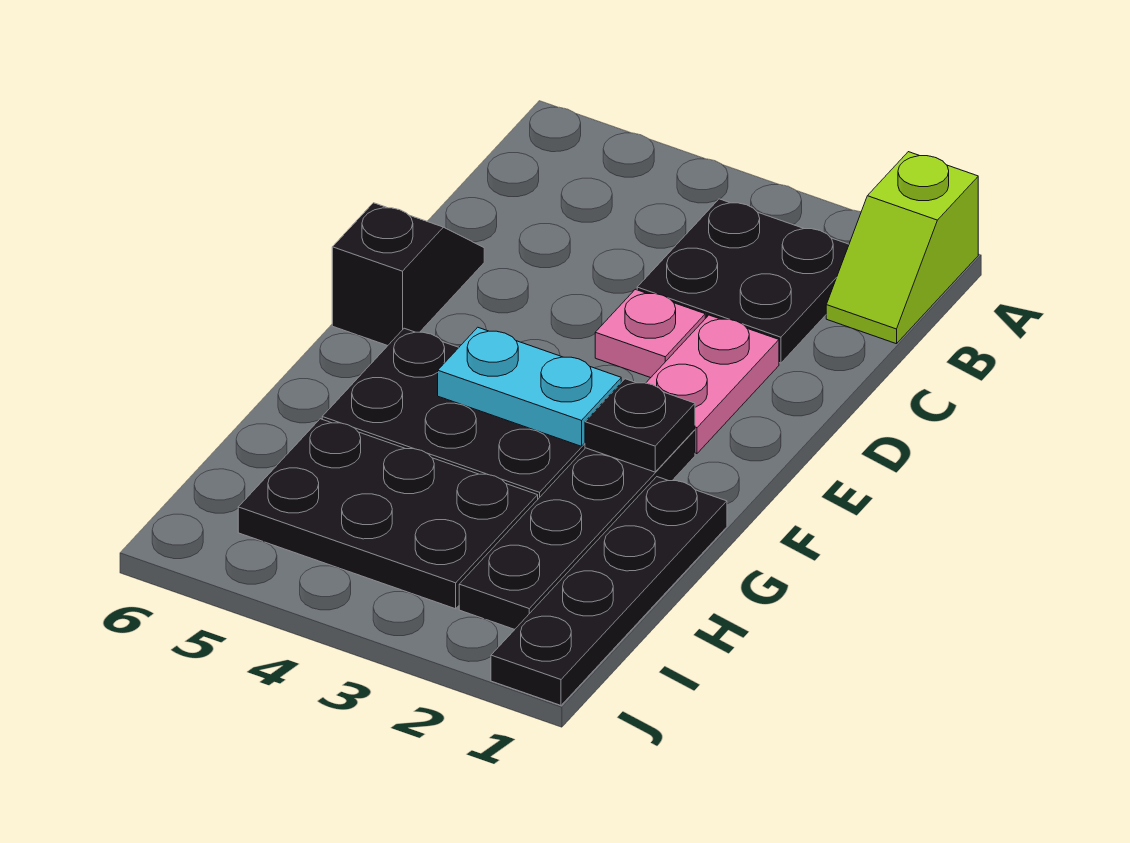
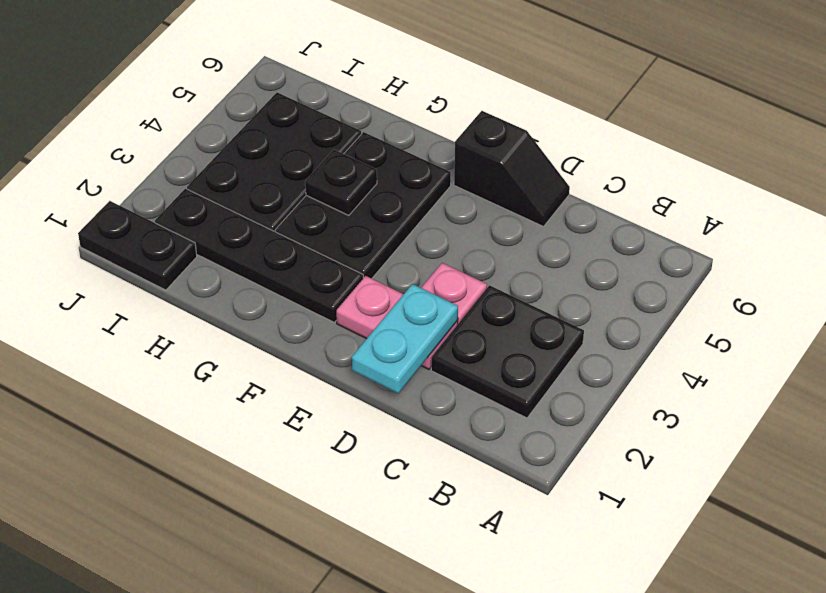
lime 1x2 slope [826,152,978,344] -> none
black 1x1 plate [585,379,695,472] -> black 1x1 plate moved to [305,150,377,215]
cyan 1x2 plate [438,327,621,446] -> cyan 1x2 plate moved to [352,284,458,393]
black 1x4 plate [491,477,727,705] -> black 1x2 plate [78,201,197,290]

